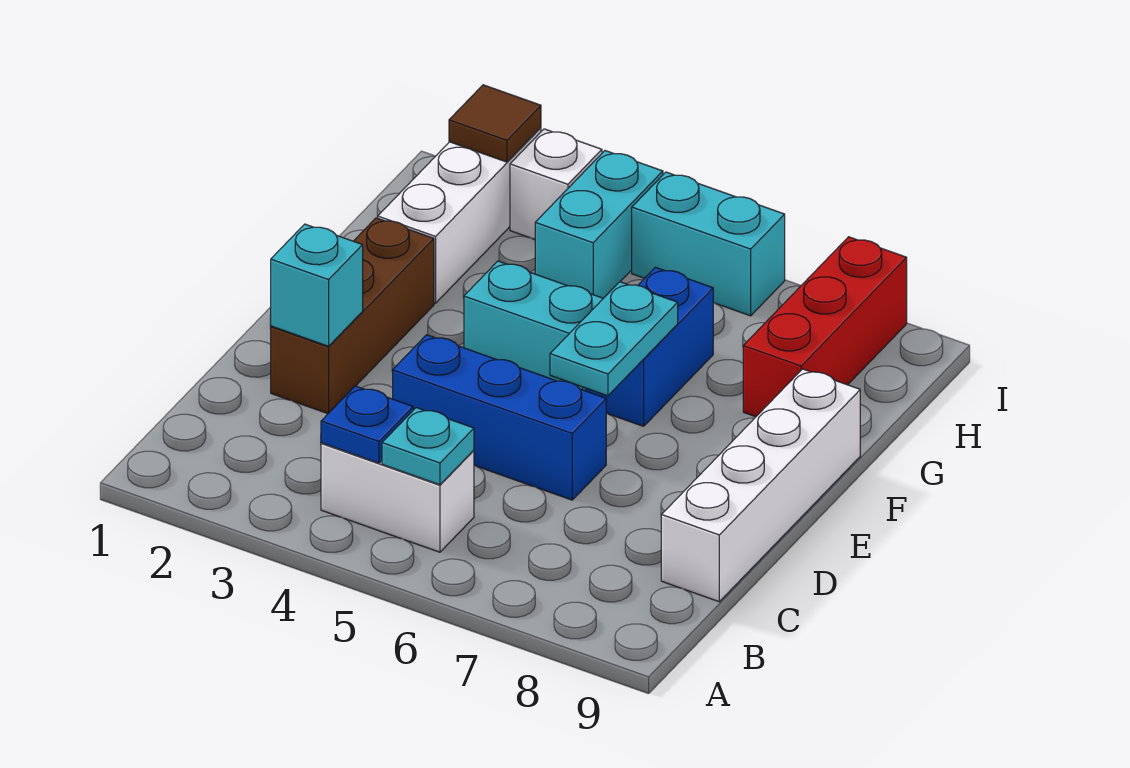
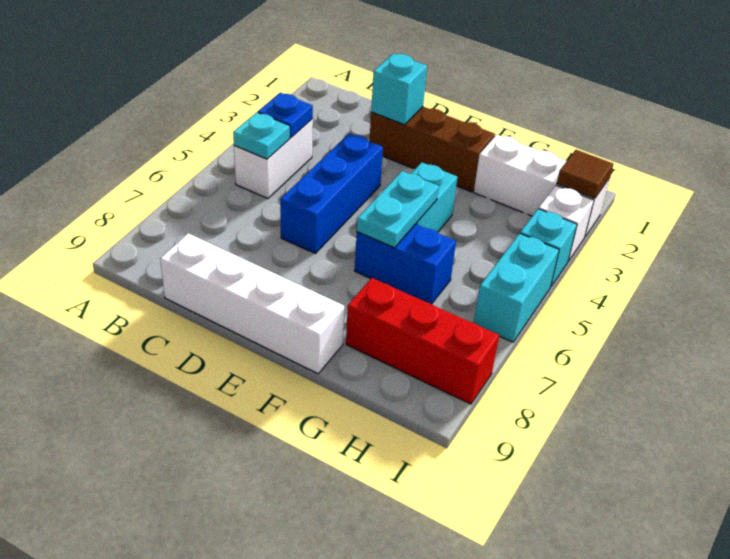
cyan 1x2 plate [550,282,678,396] -> cyan 1x2 plate turned to [357,171,439,248]
cyan 1x2 brick [535,151,663,298] -> cyan 1x1 brick [520,209,577,286]

